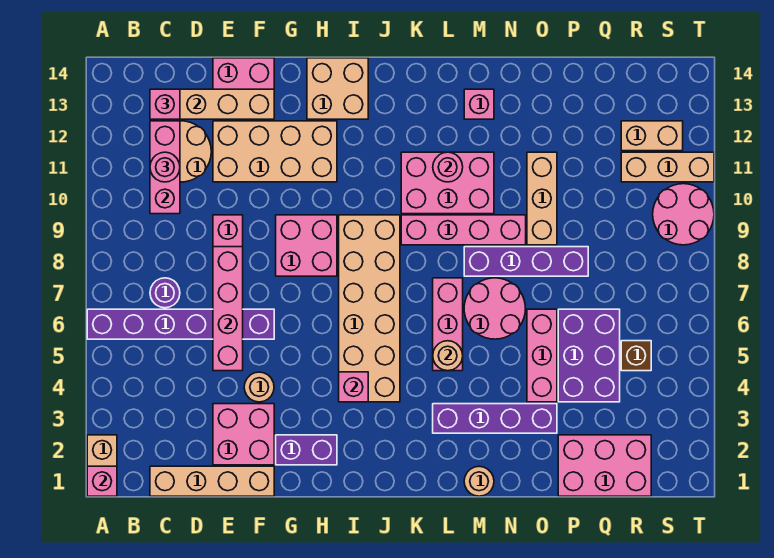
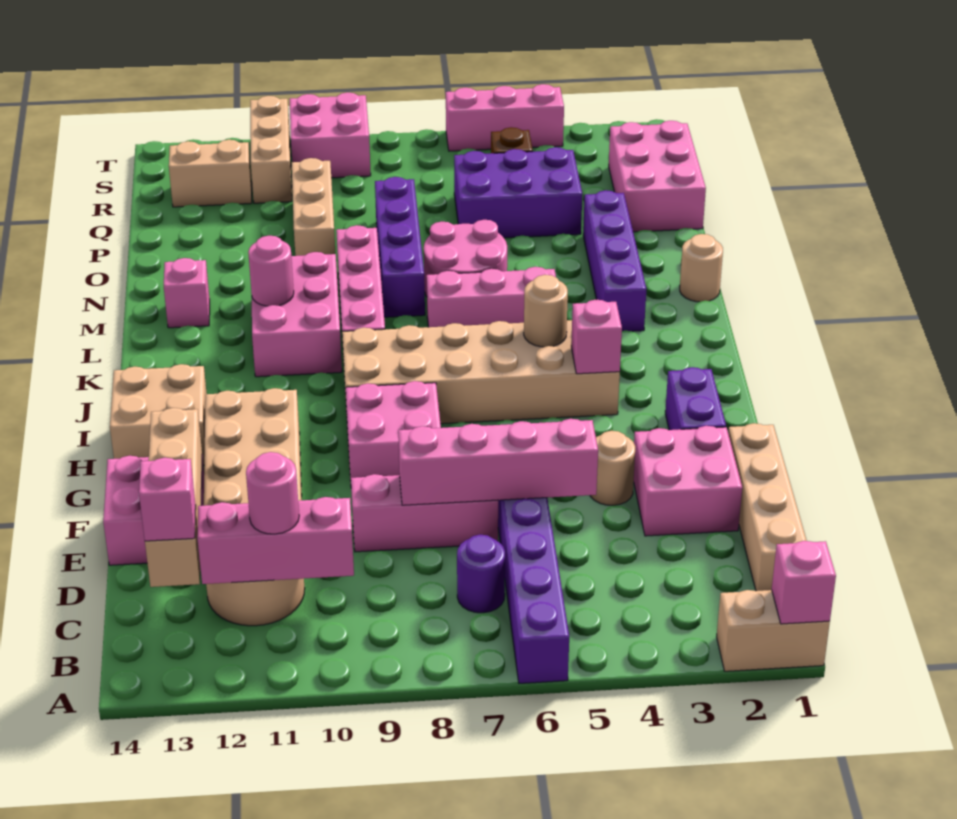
tan 1x1 round brick [433,341,463,371] -> tan 1x1 round brick moved to [524,275,568,347]
pink 1x3 brick [527,309,557,402] -> pink 1x3 brick moved to [446,84,564,151]
tan 1x3 brick [527,152,557,245] -> tan 1x3 brick turned to [292,158,335,256]
tan 1x2 brick [621,121,683,151] -> tan 1x2 brick turned to [169,140,252,207]
pink 2x2 round brick [653,184,714,245] -> pink 2x2 brick [290,92,371,178]

